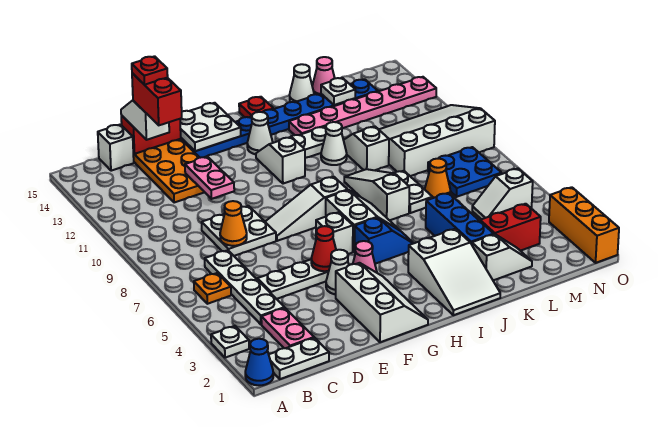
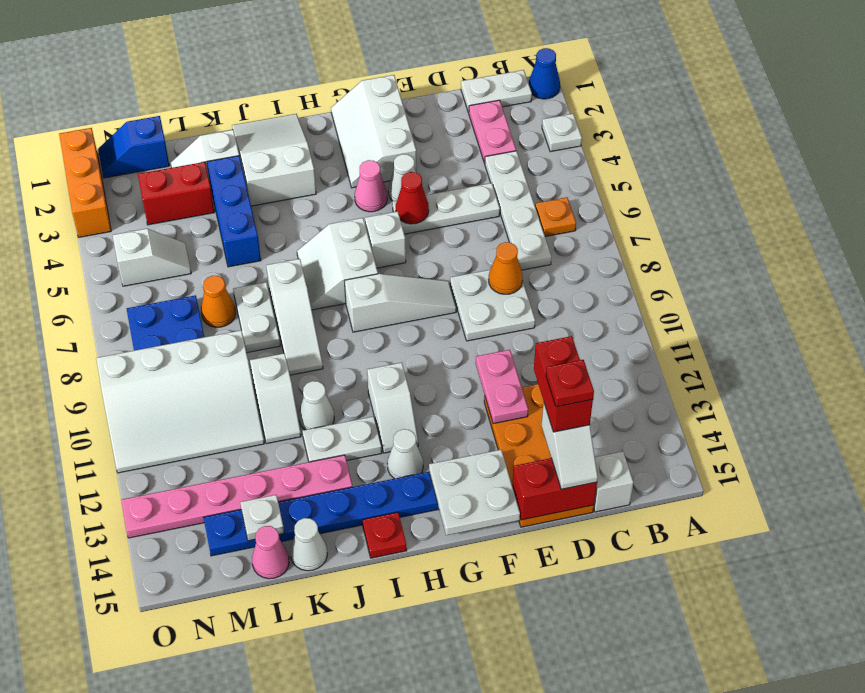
blue 1x2 slope [355,218,413,264] -> blue 1x2 slope moved to [98,116,169,178]

